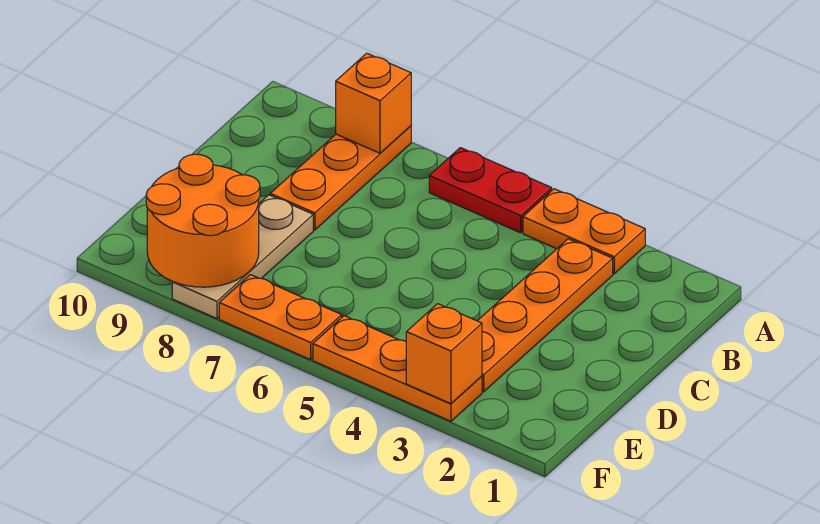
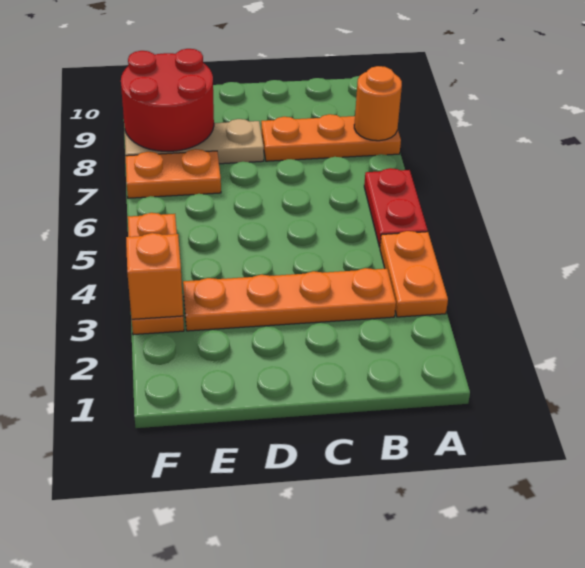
orange 1x1 brick [336,53,411,153] -> orange 1x1 round brick [354,66,402,141]
orange 2x2 round brick [146,154,260,287] -> red 2x2 round brick [121,49,214,151]
orange 1x2 plate [219,275,342,360] -> orange 1x2 plate turned to [126,149,221,198]

